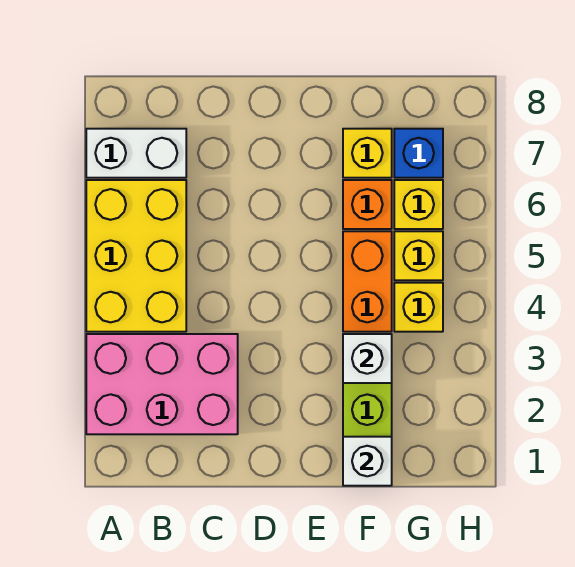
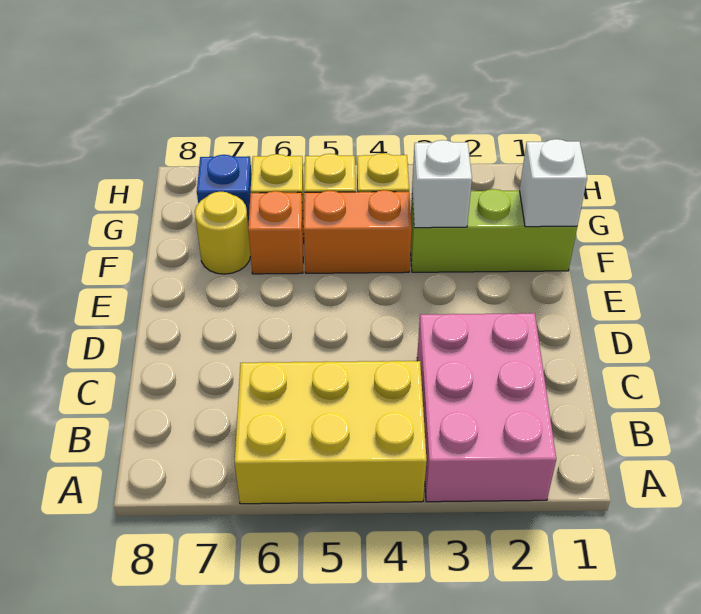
white 1x2 brick [86,129,186,178] -> none
yellow 1x1 brick [343,129,392,178] -> yellow 1x1 round brick [195,192,251,274]

